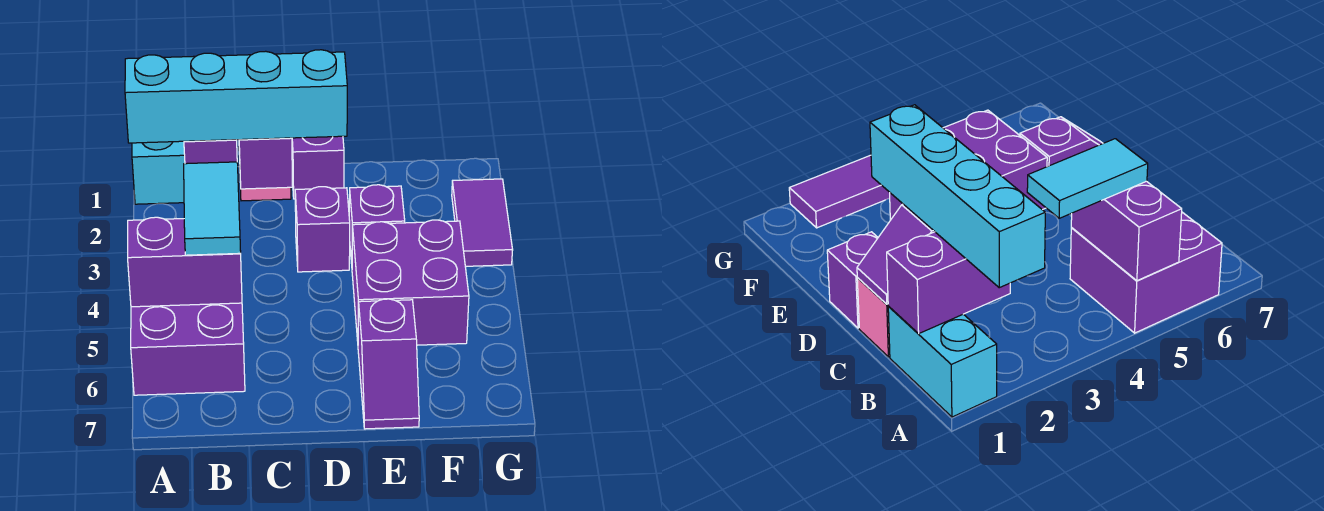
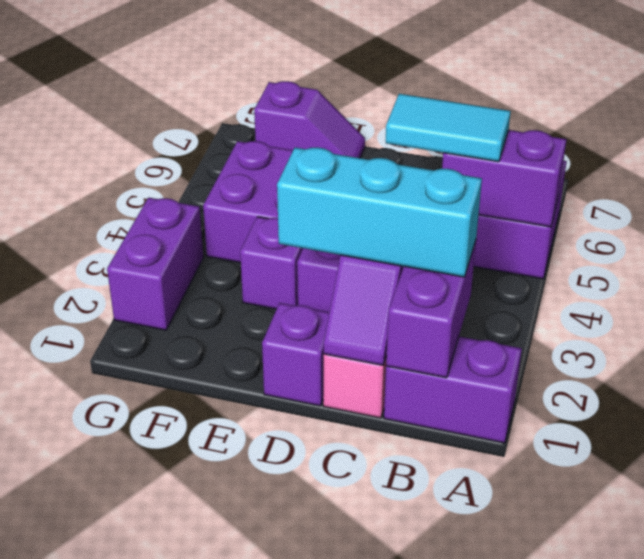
cyan 1x2 brick [132,141,185,204] -> purple 1x2 brick [384,337,522,443]
cyan 1x4 brick [125,50,347,143] -> cyan 1x3 brick [277,147,482,277]
cyan 1x2 tile [184,162,241,255] -> cyan 1x2 tile turned to [386,94,511,162]
purple 1x2 slope [358,299,419,429] -> purple 1x2 slope turned to [254,81,365,158]
purple 1x2 tile [452,179,513,266] -> purple 1x2 brick [107,198,203,330]

